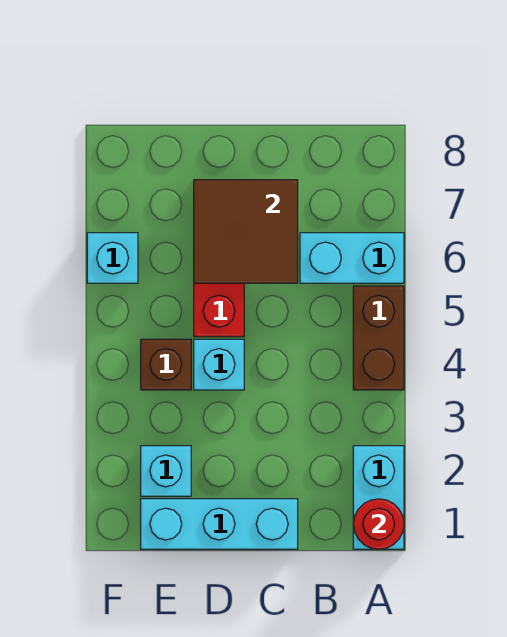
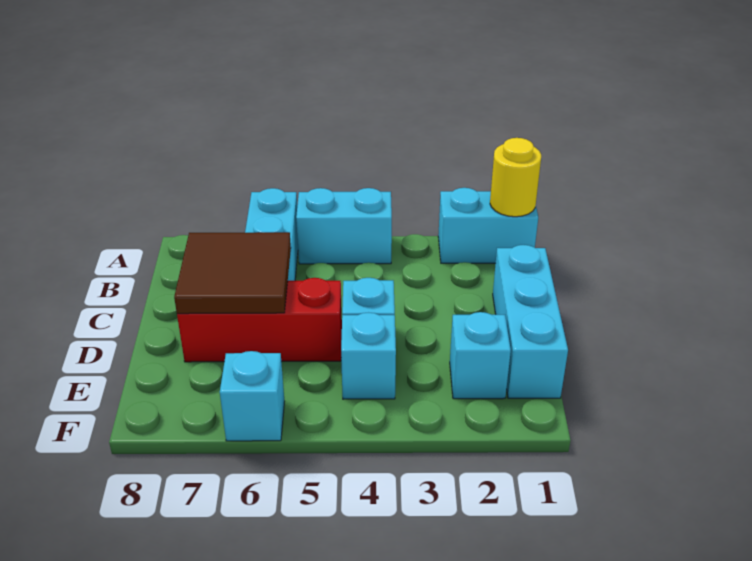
red 1x1 round brick [353,499,404,549] -> yellow 1x1 round brick [490,138,541,217]
brown 1x2 brick [353,286,404,390] -> cyan 1x2 brick [296,188,392,264]
brown 1x1 brick [141,339,191,390] -> cyan 1x1 brick [341,313,396,399]

